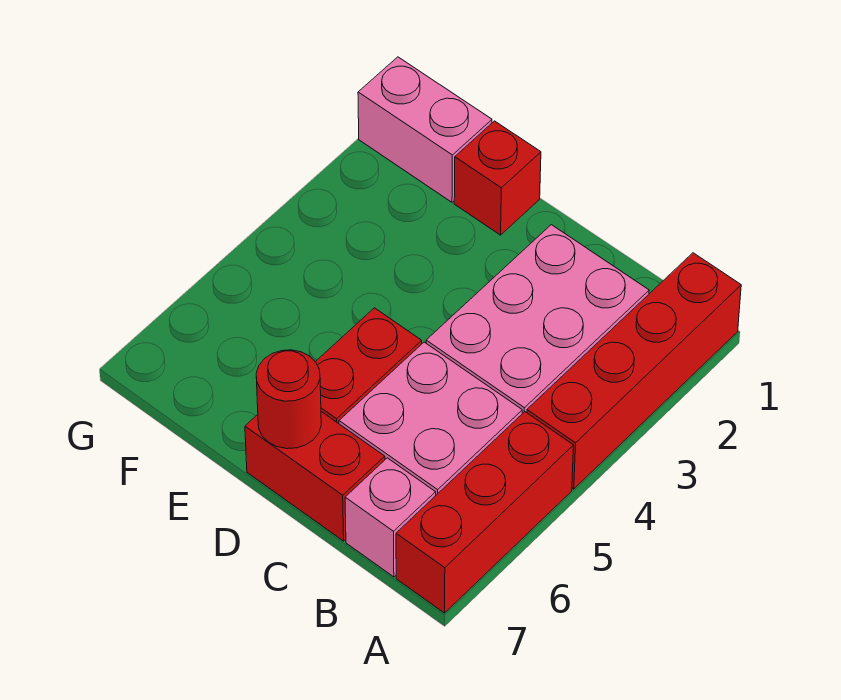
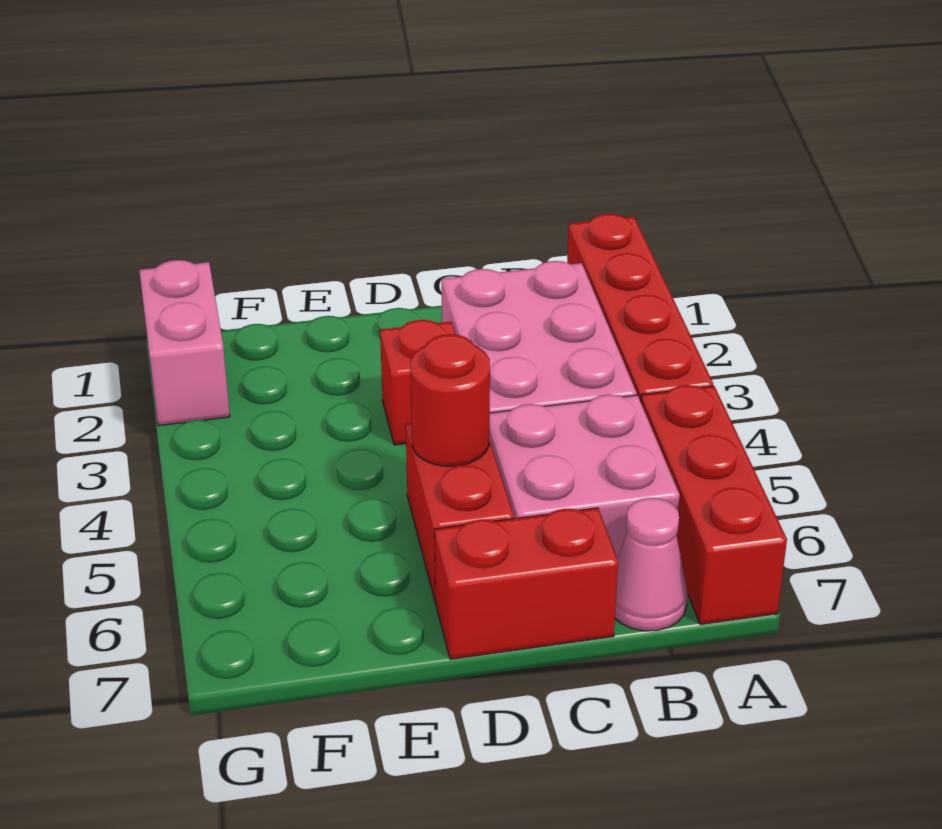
pink 1x1 brick [345,458,436,577] -> pink 1x1 cone [615,498,688,631]
red 1x1 round brick [256,350,321,449] -> red 1x1 round brick moved to [410,334,490,466]
red 1x1 brick [454,121,541,235] -> red 1x1 brick moved to [380,320,456,445]
pink 1x2 brick [358,57,492,202] -> pink 1x2 brick turned to [139,260,230,426]

